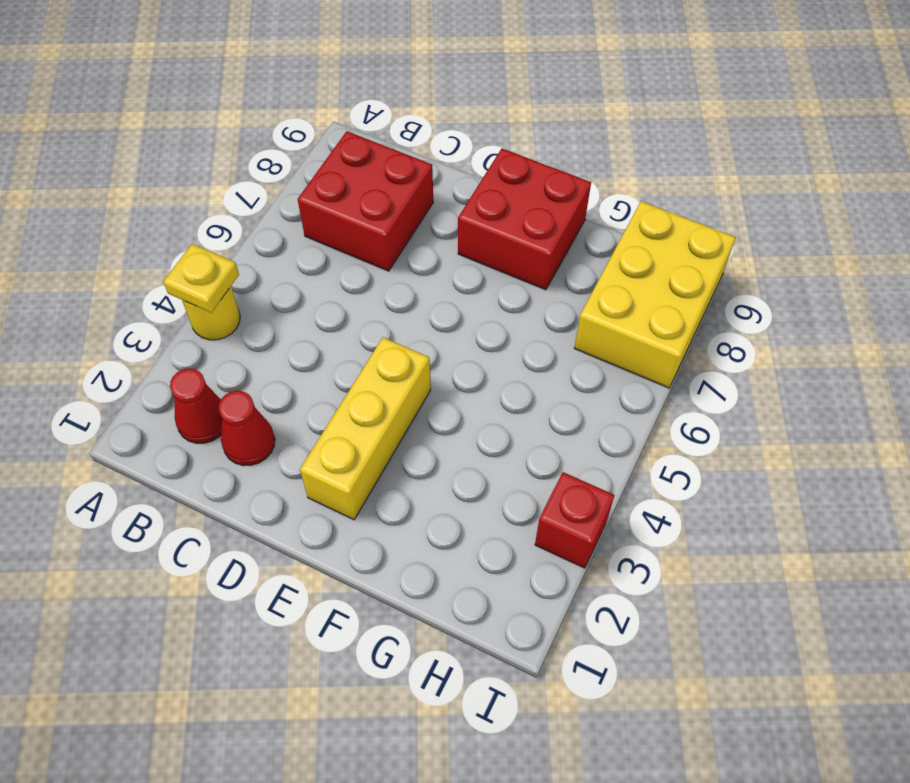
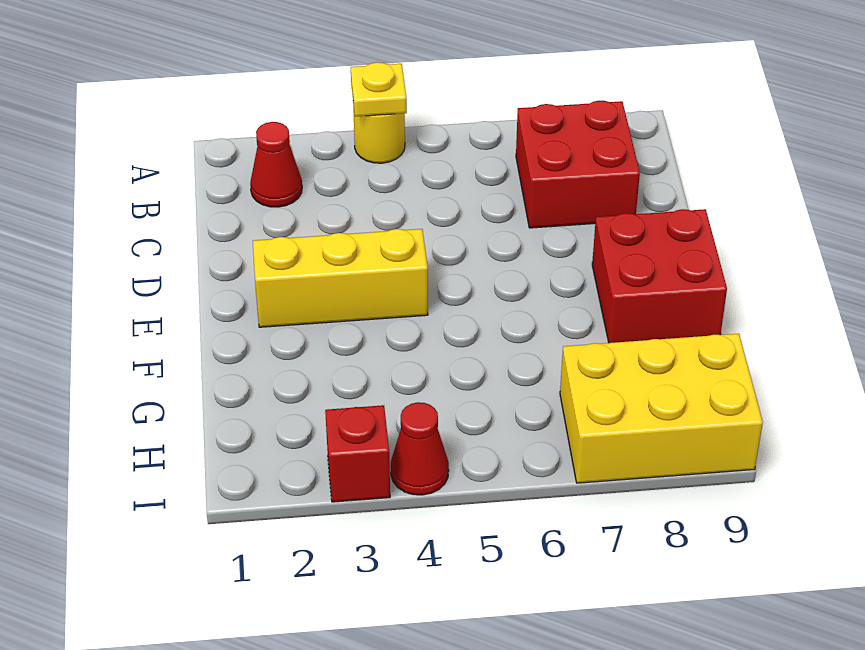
red 1x1 cone [219,391,275,466] -> red 1x1 cone moved to [391,402,449,495]

